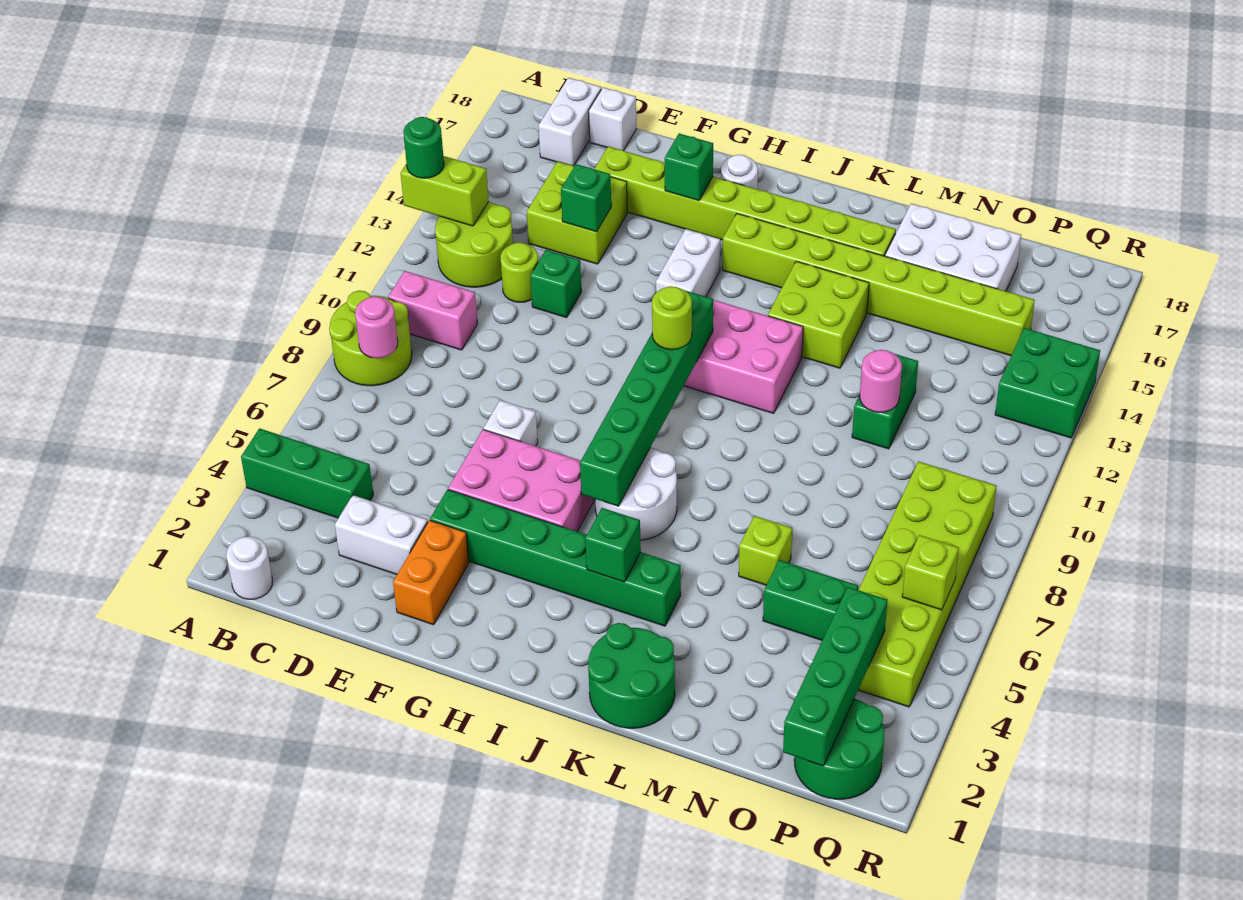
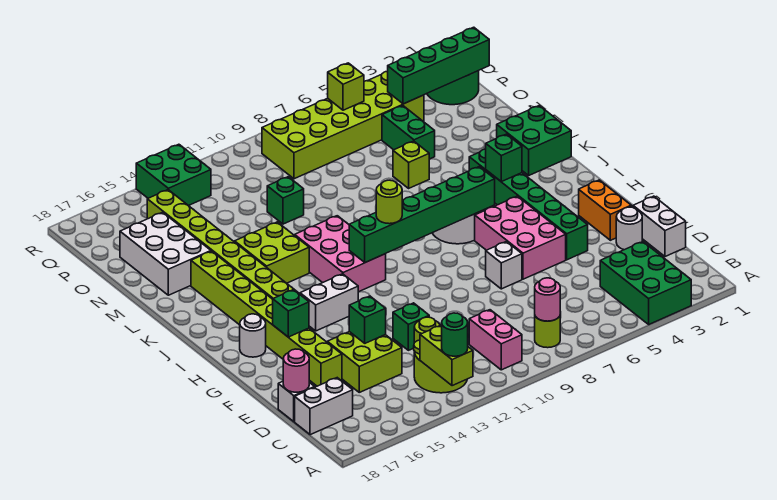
green 1x3 brick [241,428,373,518] -> green 2x3 brick [600,241,691,324]
lime 2x2 round brick [329,291,412,386] -> lime 1x1 round brick [535,316,560,348]
white 1x1 round brick [226,537,272,600] -> white 1x1 round brick moved to [616,207,642,250]
white 1x2 brick [335,495,428,574] -> white 1x2 brick moved to [633,196,686,257]
orange 1x2 brick [393,520,469,625] -> orange 1x2 brick turned to [579,180,631,240]
green 2x2 round brick [588,623,675,728] -> green 2x2 brick [497,106,571,175]
green 1x2 brick [852,354,918,449] -> green 1x1 brick [267,177,304,224]
pink 1x1 round brick [860,350,902,412] -> pink 1x1 round brick moved to [283,349,309,392]

